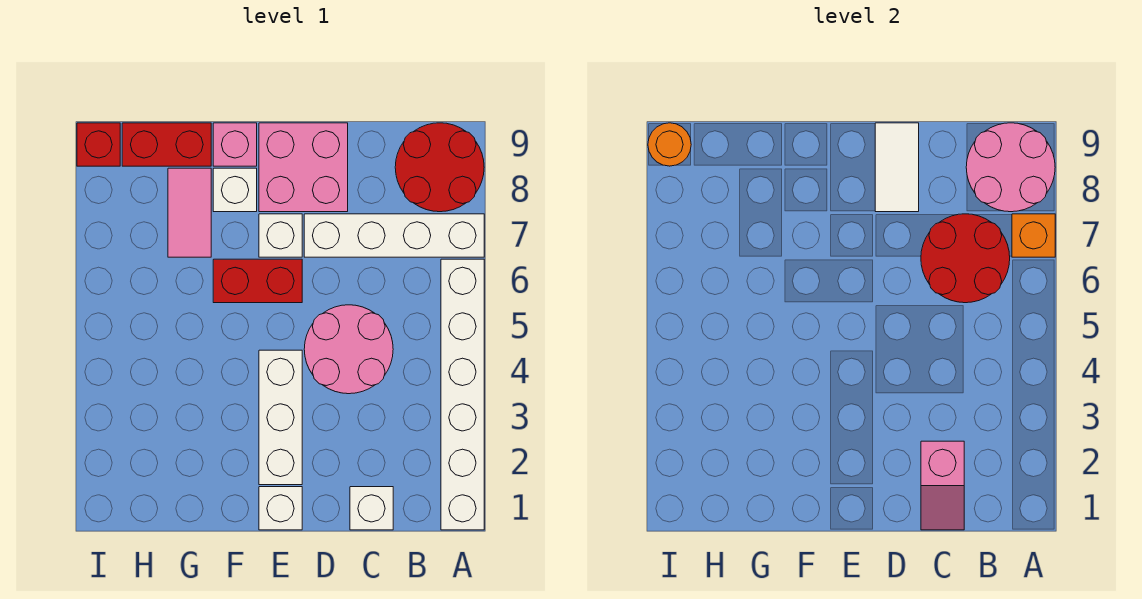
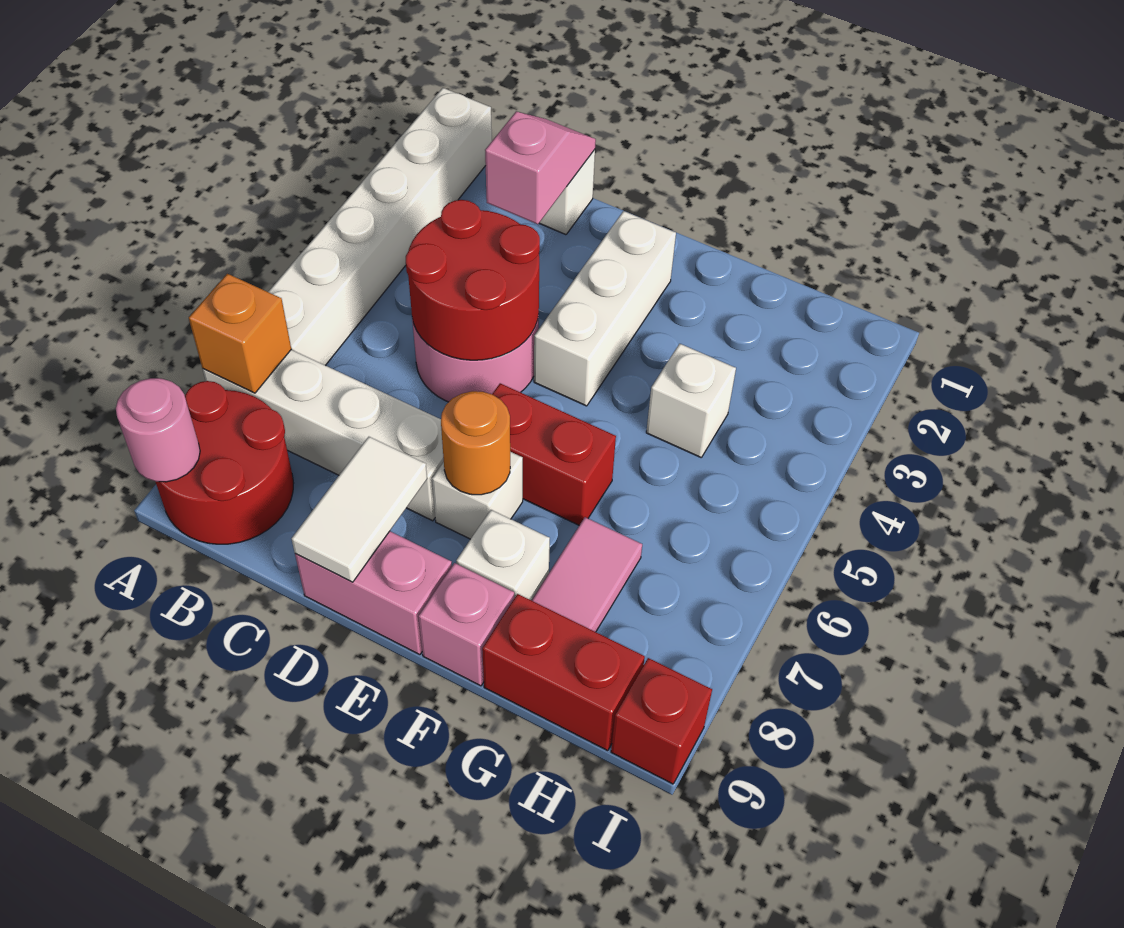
pink 2x2 round brick [966,123,1055,212] -> pink 1x1 round brick [116,378,200,482]
red 2x2 round brick [921,214,1010,303] -> red 2x2 round brick moved to [406,200,540,360]
pink 2x2 brick [259,123,348,212] -> pink 1x2 brick [295,531,452,655]
white 1x1 brick [259,487,302,530] -> white 1x1 brick moved to [646,344,736,457]
orange 1x1 round brick [648,123,691,166] -> orange 1x1 round brick moved to [441,391,510,495]

